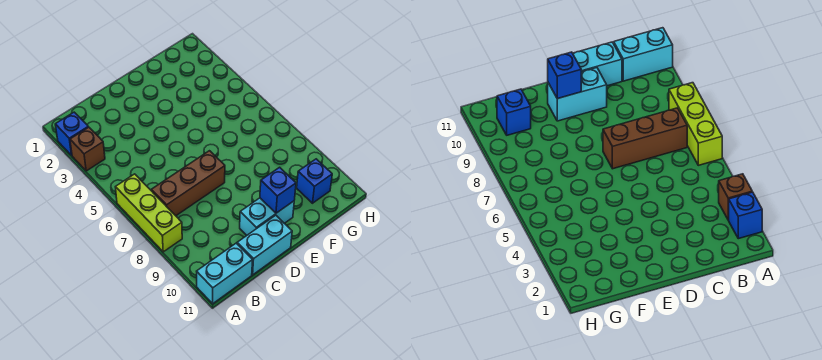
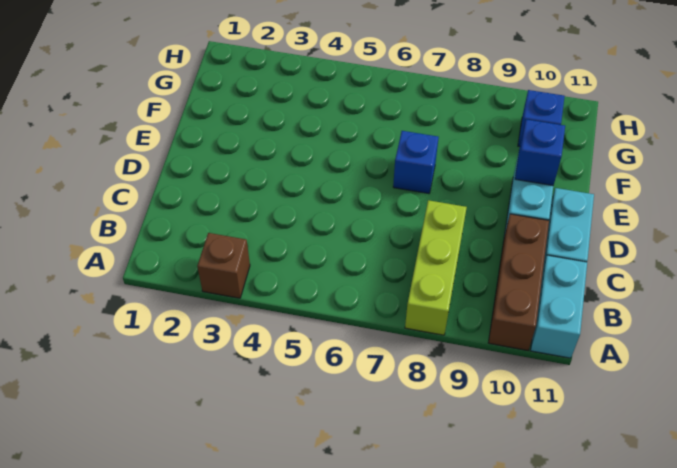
blue 1x1 brick [55,112,88,155] -> blue 1x1 brick moved to [393,131,439,194]
lime 1x3 brick [116,174,182,252] -> lime 1x3 brick turned to [405,200,467,335]
brown 1x3 brick [151,151,225,216] -> brown 1x3 brick moved to [488,214,549,350]

